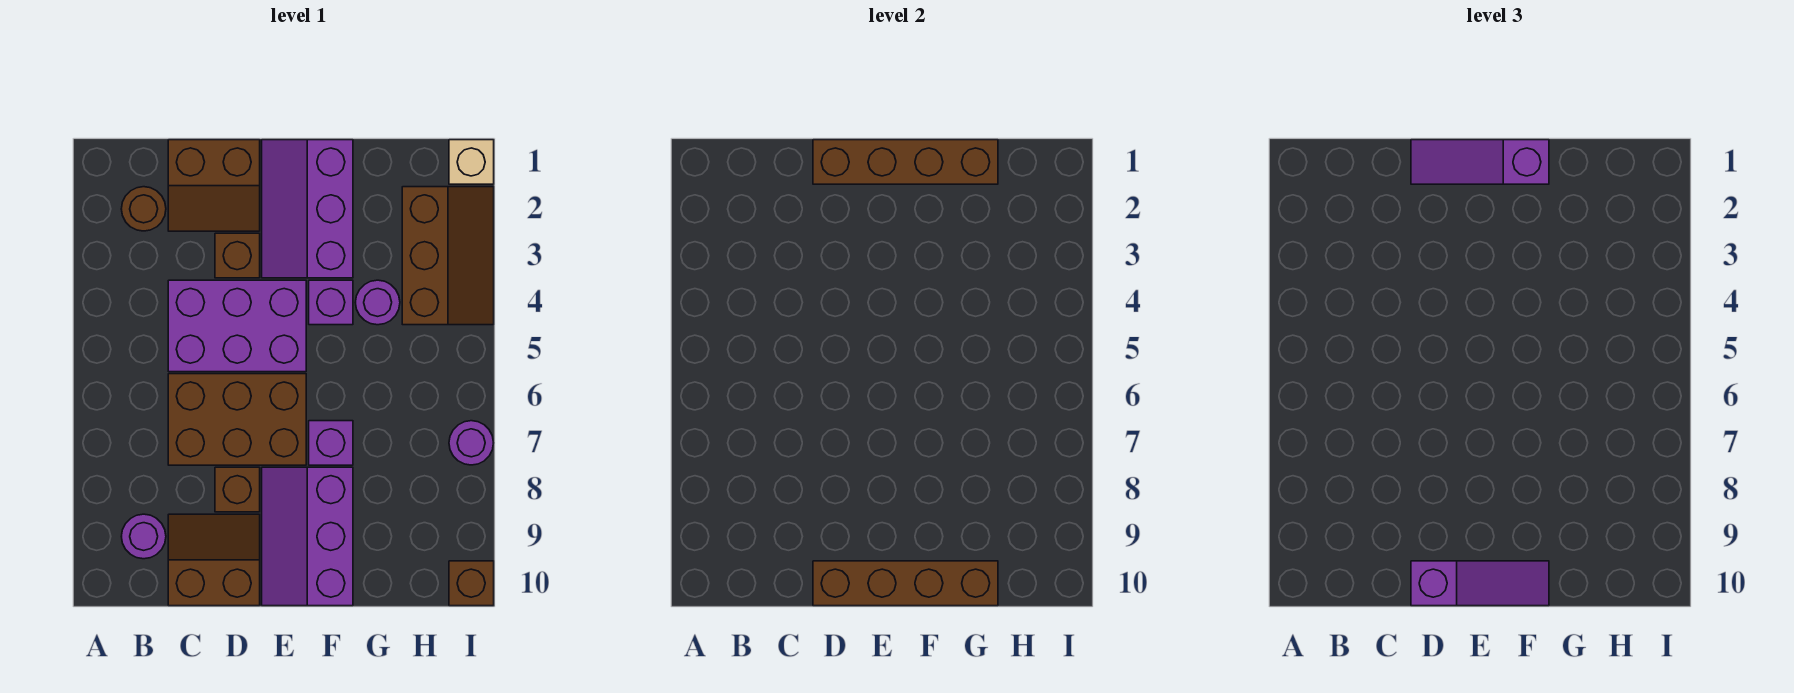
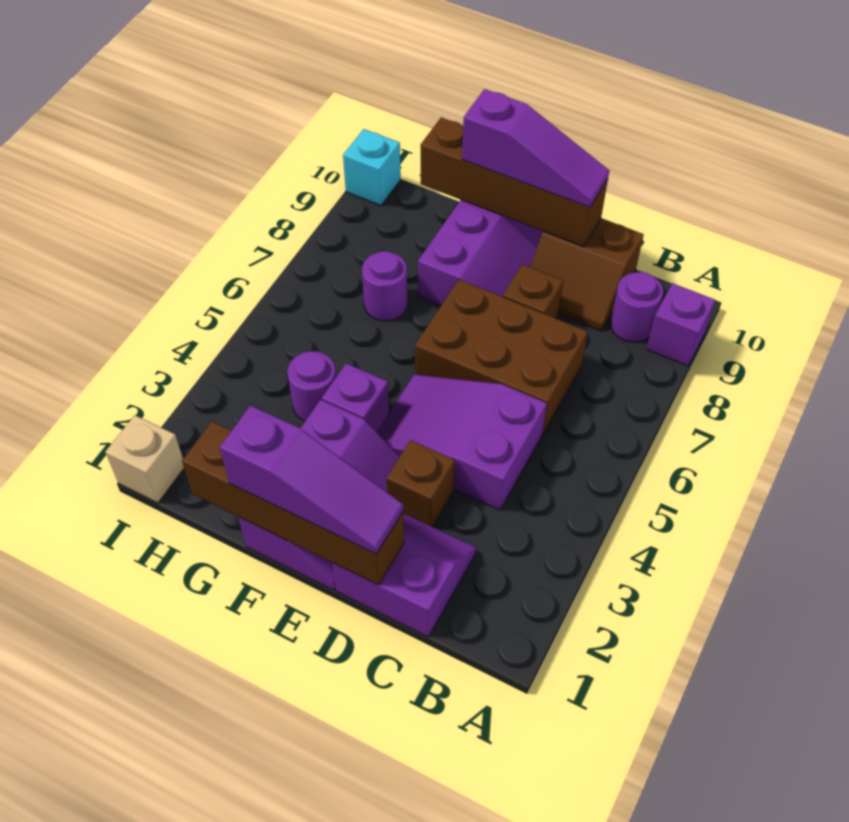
brown 1x1 round brick [121,187,166,231] -> none
brown 2x2 slope [168,140,260,231] -> purple 2x2 slope [332,513,477,637]
purple 2x3 brick [168,280,306,372] -> purple 2x3 slope [377,375,547,510]
purple 1x3 slope [1411,561,1549,606] -> purple 1x3 slope turned to [462,89,609,208]
purple 1x1 brick [309,421,353,465] -> purple 1x1 brick moved to [647,283,715,366]
brown 2x3 slope [402,187,494,325] -> none
purple 1x1 round brick [449,421,493,465] -> purple 1x1 round brick moved to [362,251,407,321]
brown 1x1 brick [449,561,494,606] -> cyan 1x1 brick [343,129,401,206]

